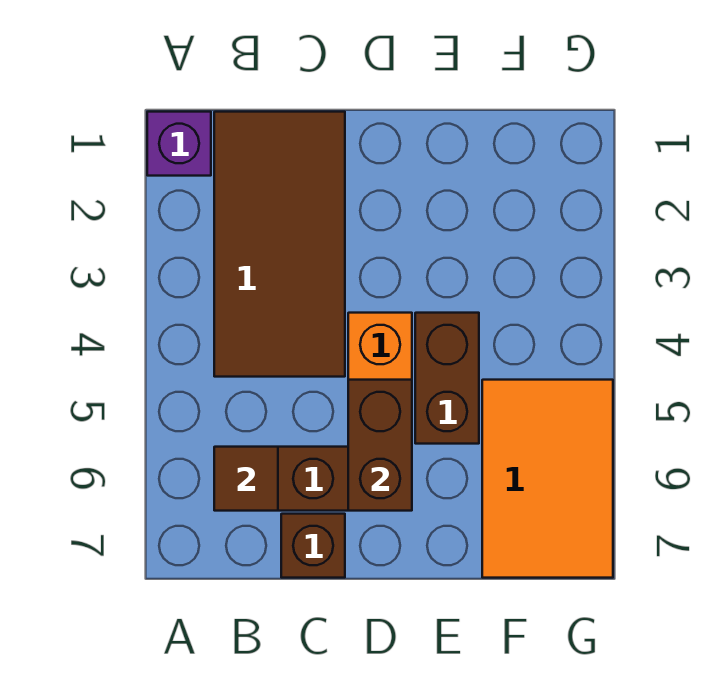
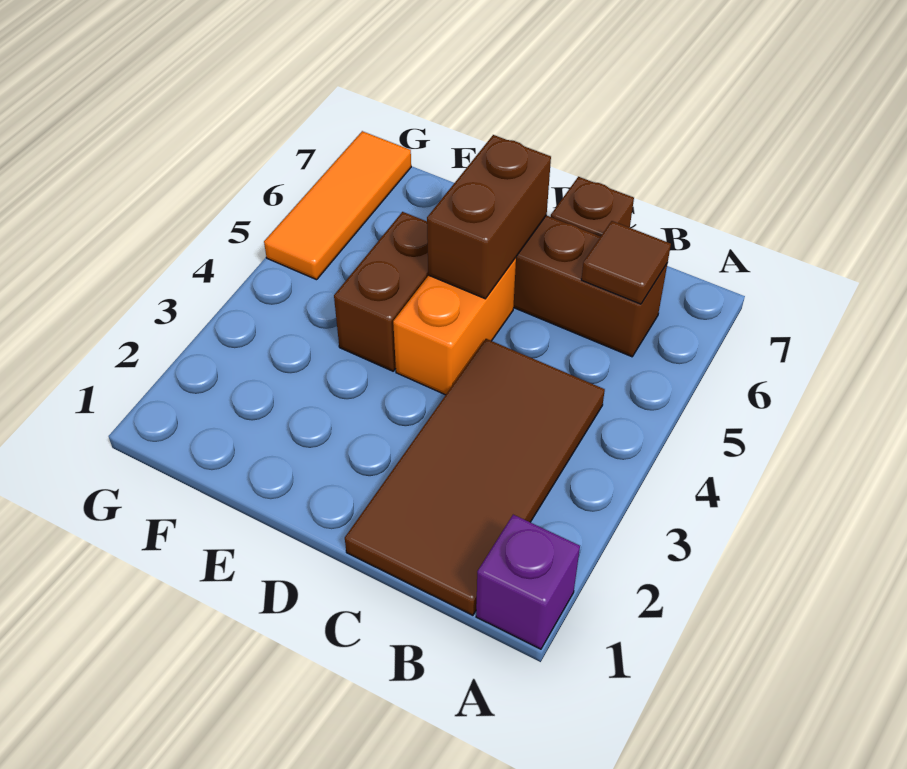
orange 2x3 tile [482,380,613,578] -> orange 1x3 tile [264,131,411,280]

